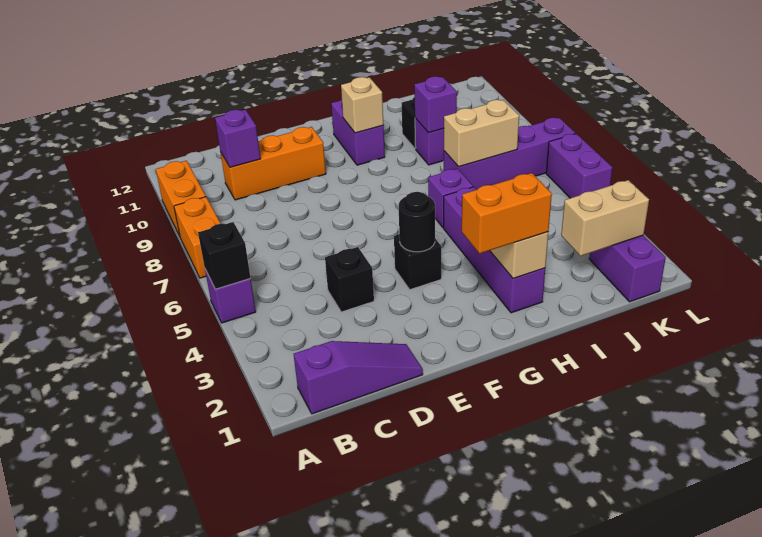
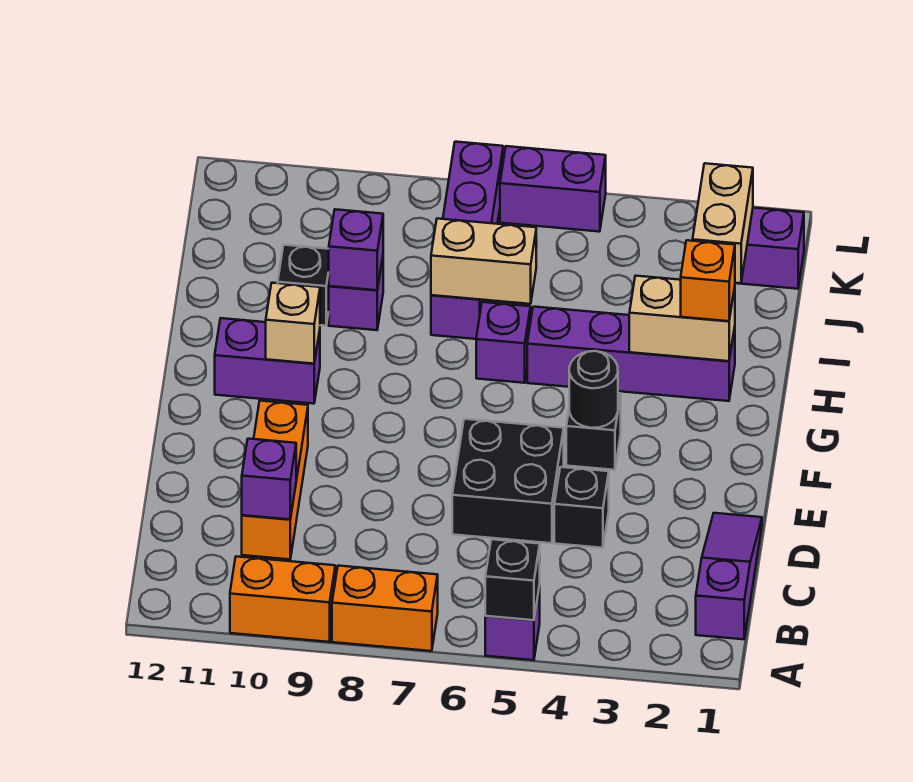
none -> black 2x2 brick [452,419,564,543]
orange 1x2 brick [462,173,552,254] -> orange 1x1 brick [681,240,735,321]
tan 1x2 brick [444,100,519,167] -> tan 1x2 brick turned to [431,219,536,304]

